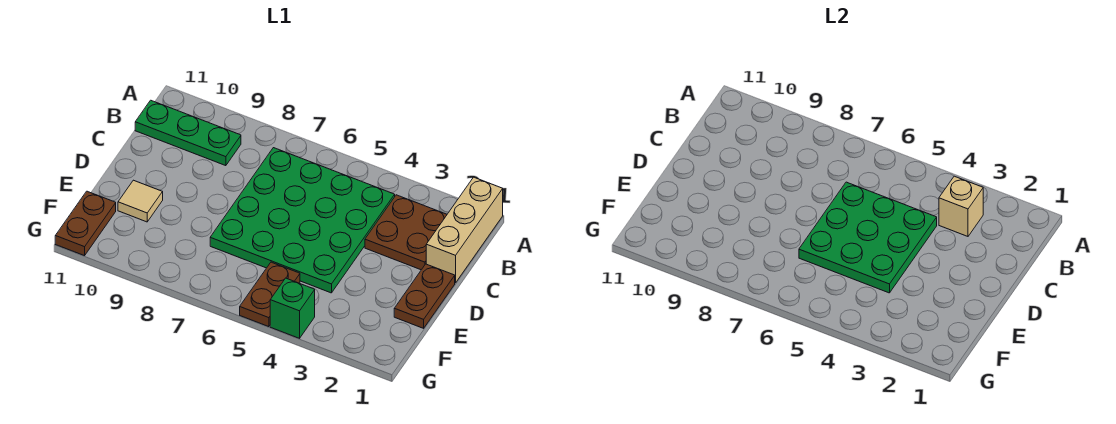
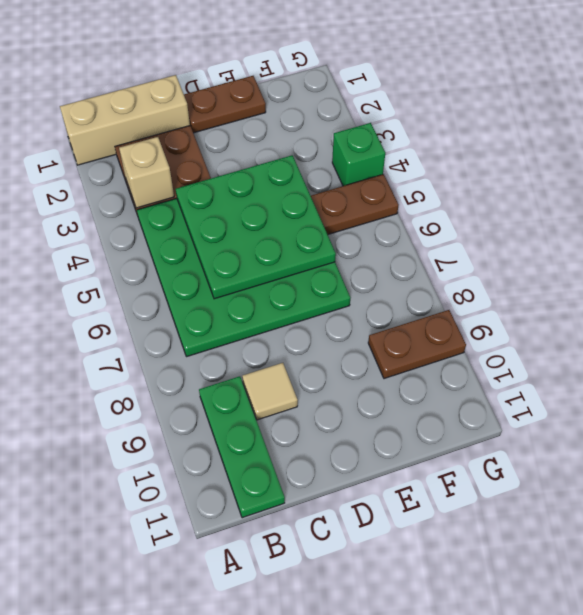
tan 1x1 tile [118,180,163,222] -> tan 1x1 tile moved to [242,363,298,420]
brown 1x2 plate [55,191,116,256] -> brown 1x2 plate moved to [368,310,466,379]

